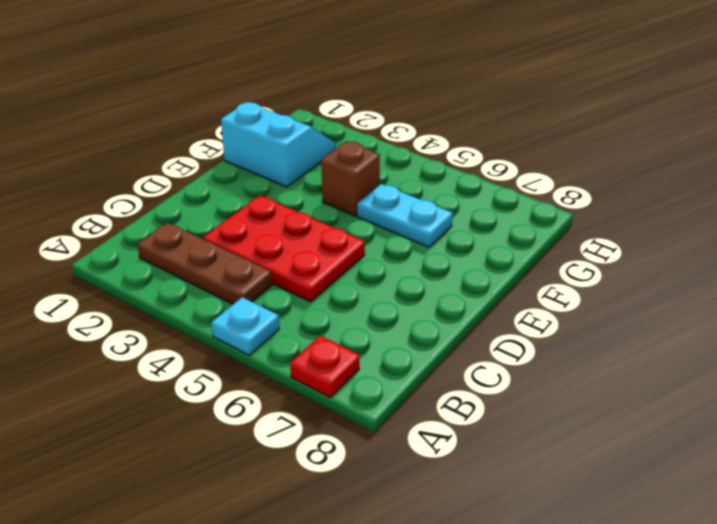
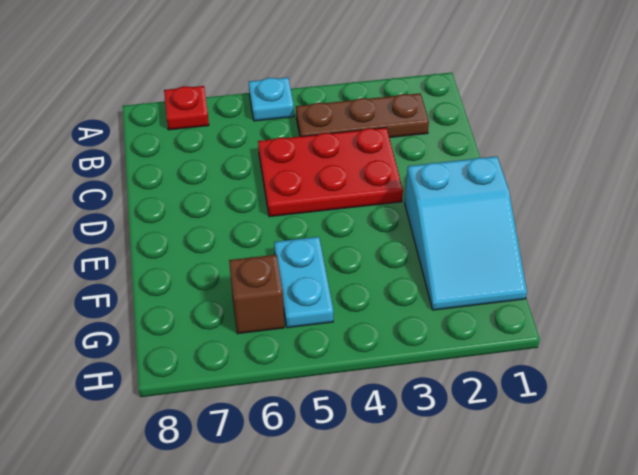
cyan 2x2 slope [221,102,336,187] -> cyan 2x3 slope [405,156,527,310]
brown 1x1 brick [321,141,380,216] -> brown 1x1 brick moved to [229,255,284,334]
cyan 1x2 plate [357,184,453,247] -> cyan 1x2 plate turned to [274,237,333,328]

